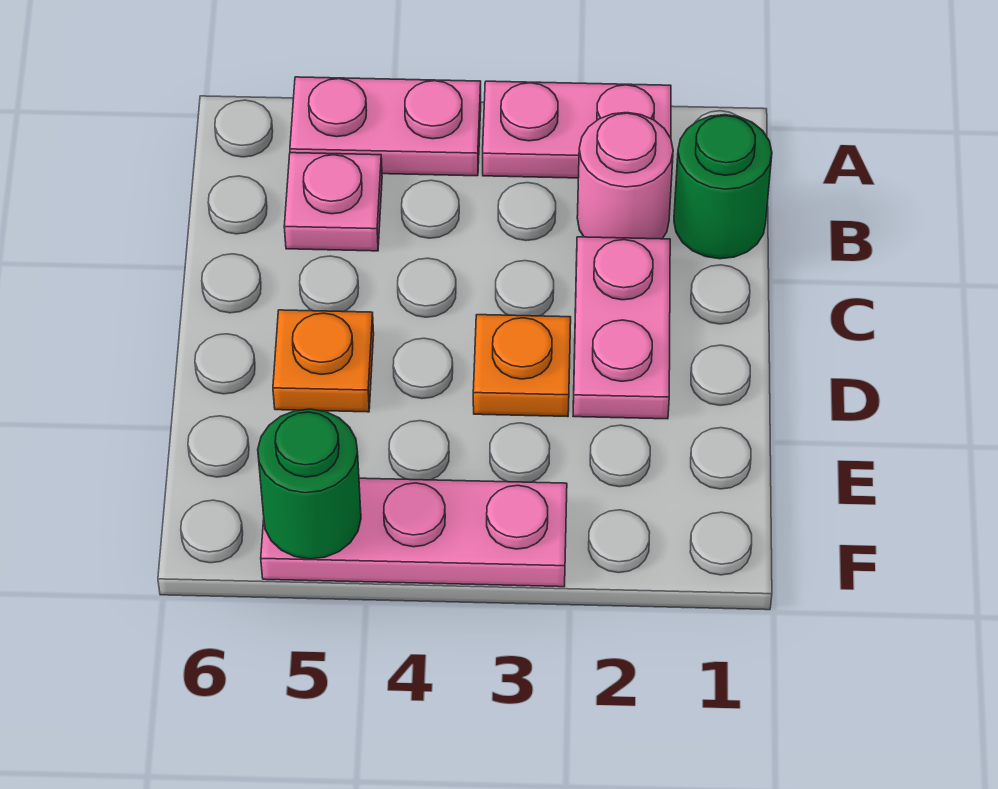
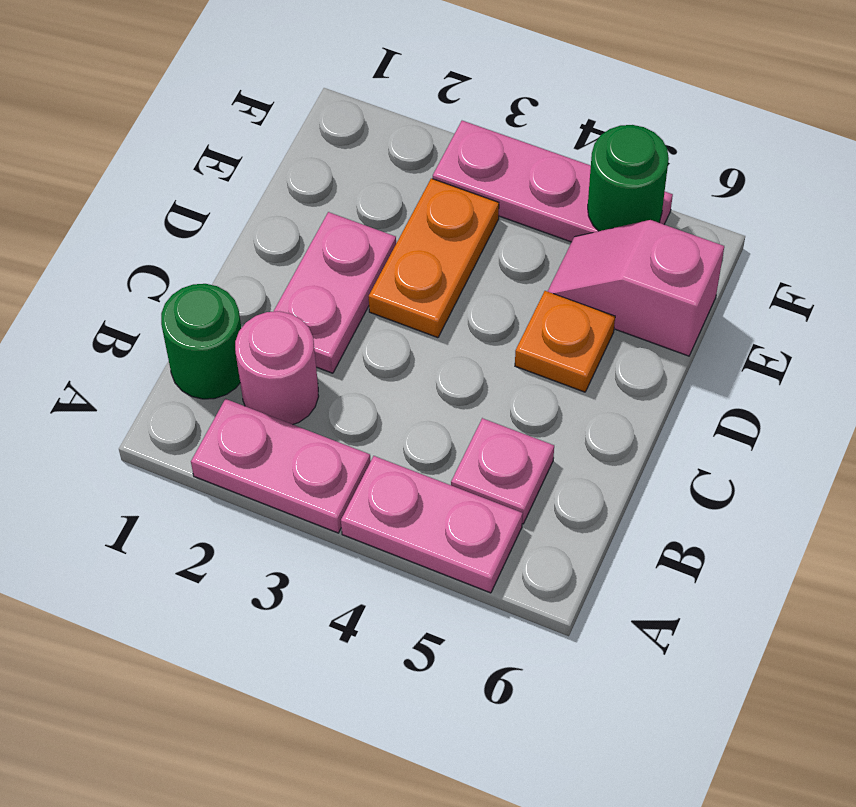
orange 1x1 plate [473,315,571,417] -> orange 1x2 plate [369,178,499,338]
none -> pink 1x2 slope [548,220,724,356]

